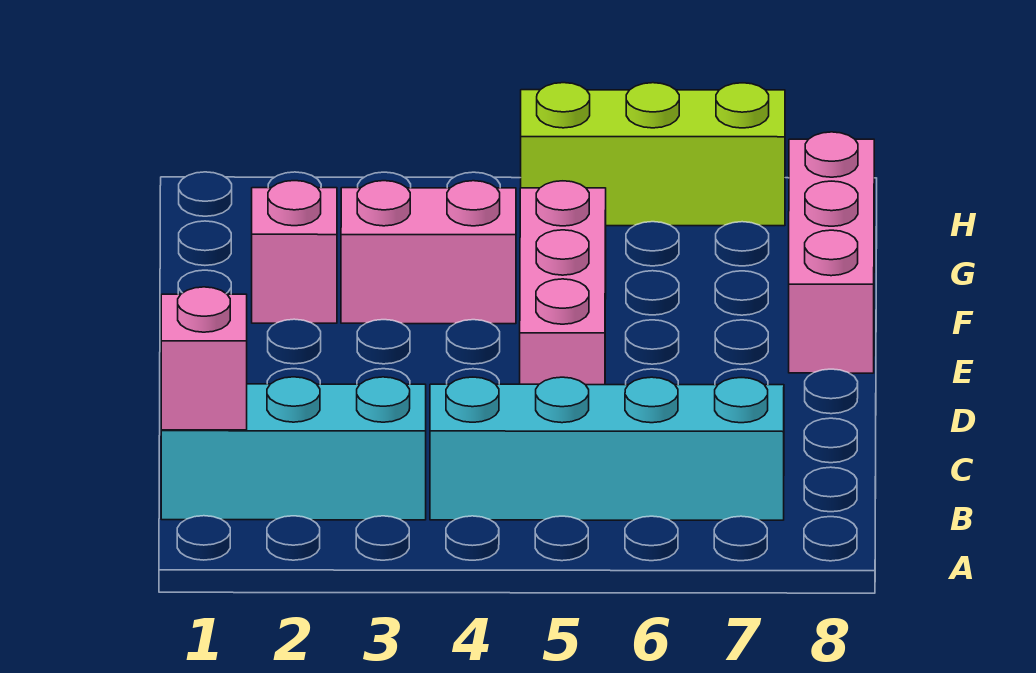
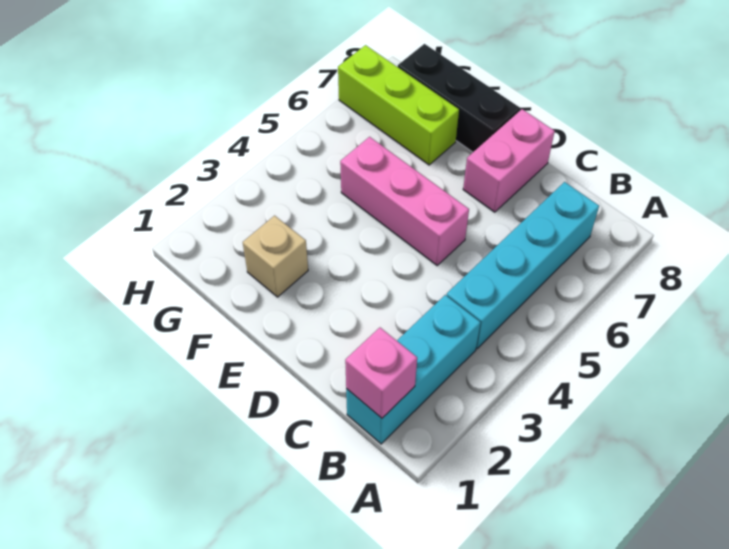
pink 1x3 brick [789,132,874,373] -> black 1x3 brick [398,44,520,152]
pink 1x1 brick [252,181,337,323] -> tan 1x1 brick [243,216,308,297]
pink 1x2 brick [341,181,516,324] -> pink 1x2 brick moved to [463,109,555,212]
lime 1x3 brick [521,83,785,226] -> lime 1x3 brick turned to [338,45,459,165]

